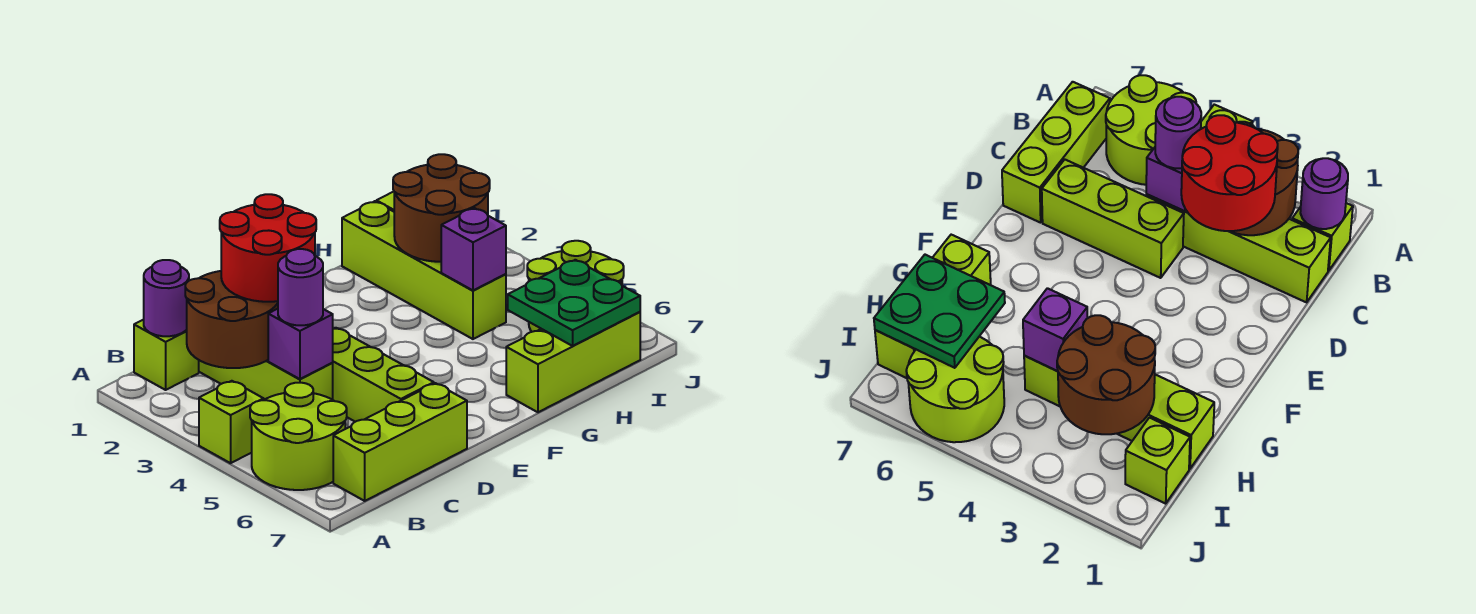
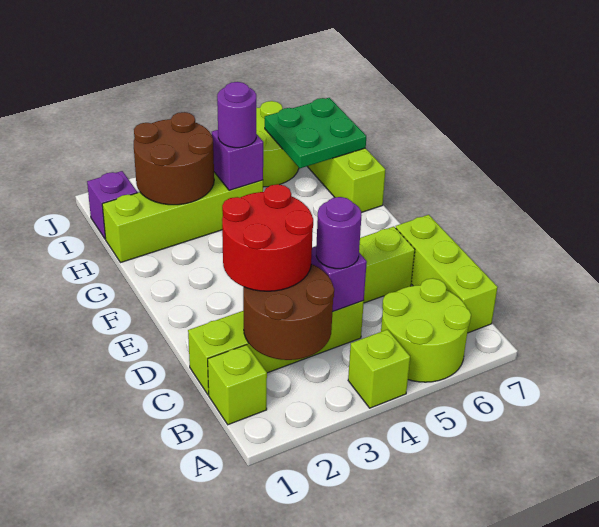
purple 1x1 round brick [144,260,189,336] -> purple 1x1 round brick moved to [217,82,256,148]
lime 1x1 brick [1125,418,1190,504] -> purple 1x1 brick [87,171,137,239]

